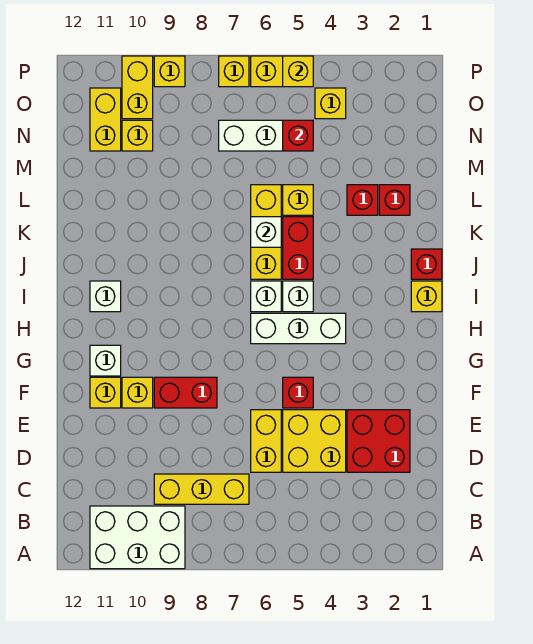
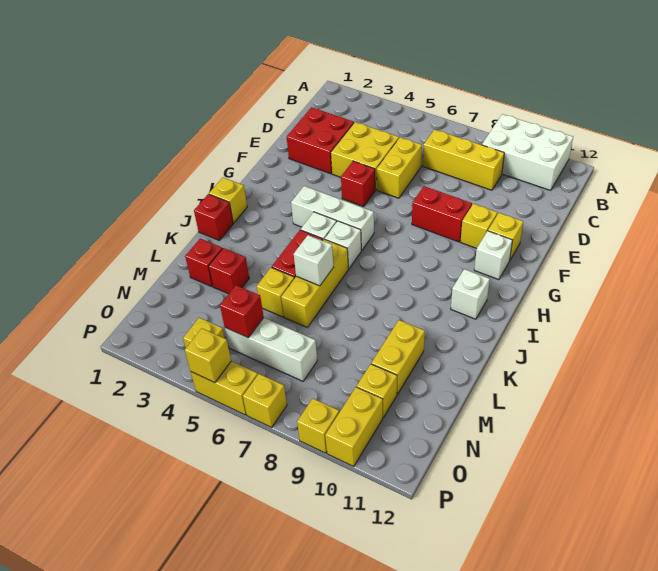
yellow 1x2 brick [90,88,121,151] -> yellow 1x2 brick moved to [371,320,425,394]

